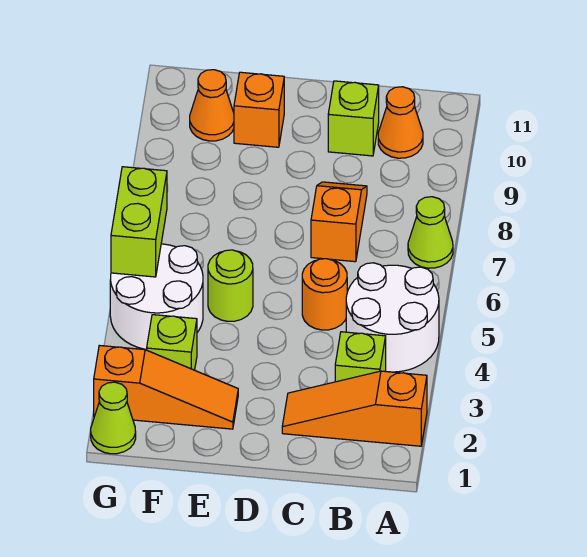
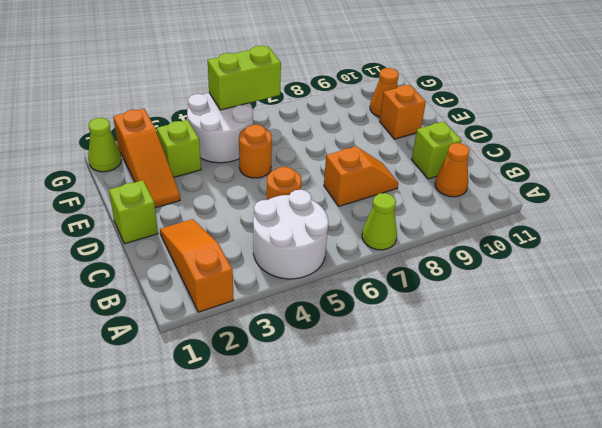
lime 1x1 brick [335,332,386,382] -> lime 1x1 brick moved to [109,180,158,244]
lime 1x1 round brick [208,250,253,321] -> orange 1x1 round brick [239,124,272,178]

